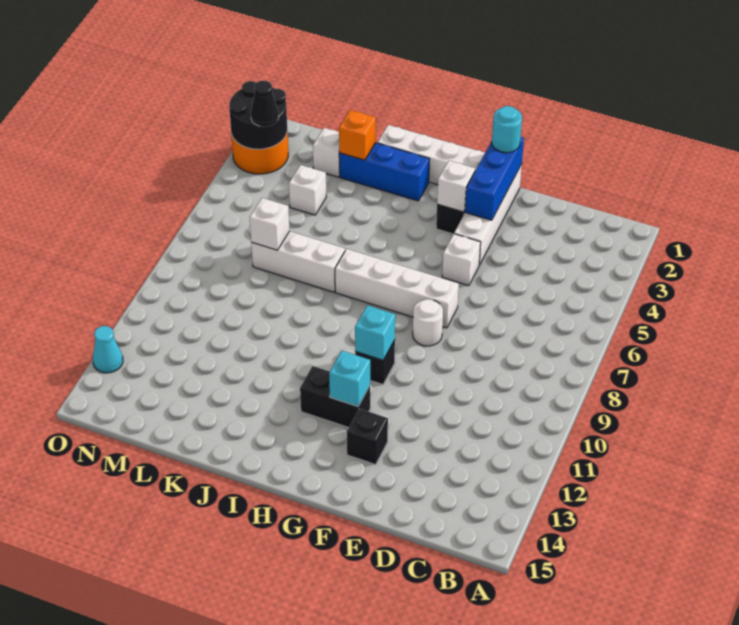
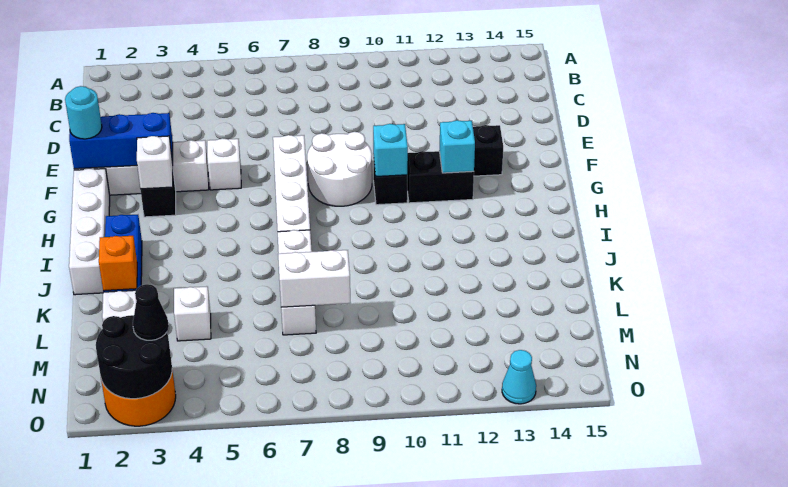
white 1x1 round brick [413,299,443,346] -> white 2x2 round brick [307,132,372,206]
black 1x2 brick [300,366,370,428] -> black 1x2 brick turned to [407,151,474,203]
white 1x1 brick [250,198,290,250] -> white 1x2 brick [278,250,351,307]

